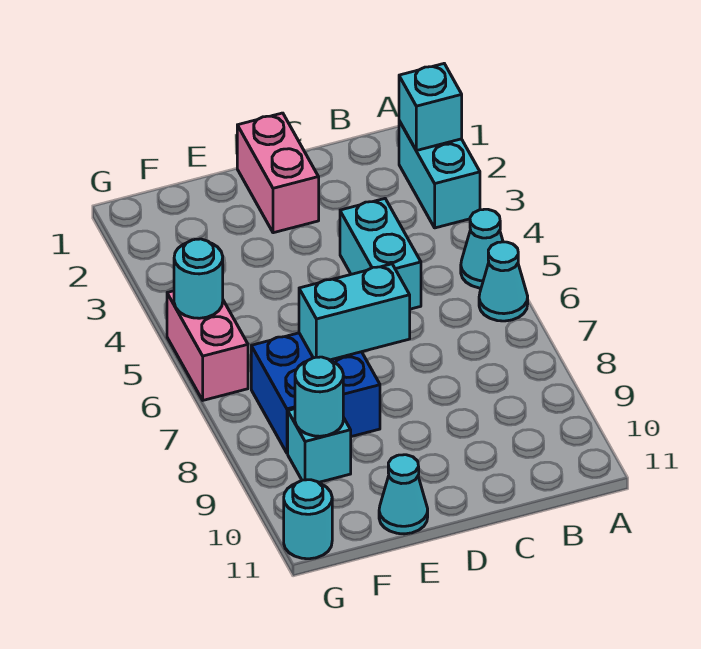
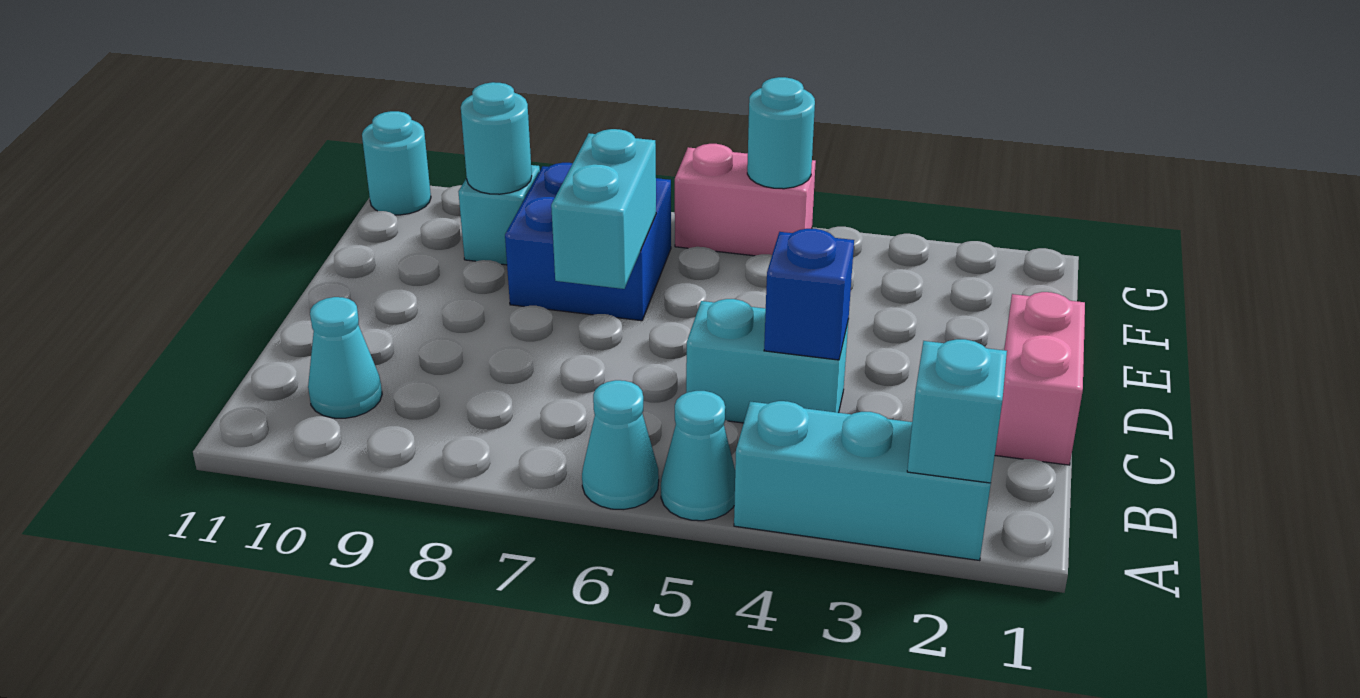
cyan 1x2 brick [399,121,480,228] -> cyan 1x3 brick [734,401,991,561]
none -> blue 1x1 brick [764,229,854,360]
pink 1x2 brick [237,113,319,233] -> pink 1x2 brick turned to [995,292,1085,465]
cyan 1x1 cone [379,455,428,534] -> cyan 1x1 cone moved to [308,297,382,418]

